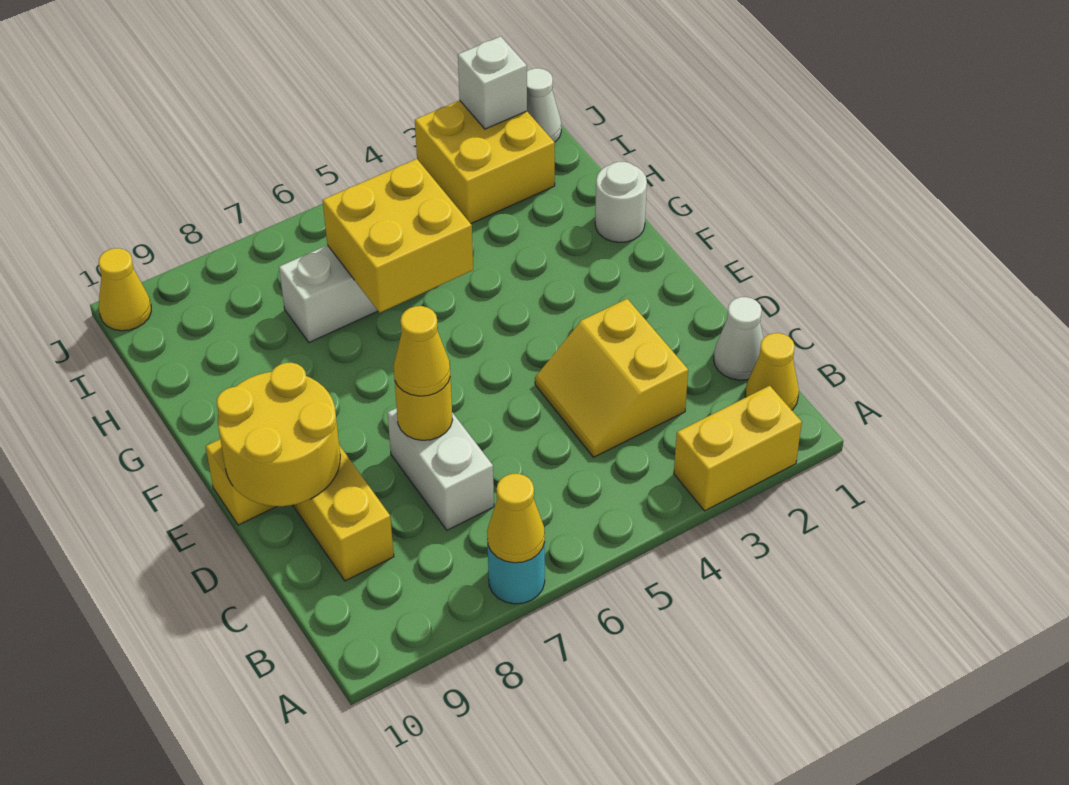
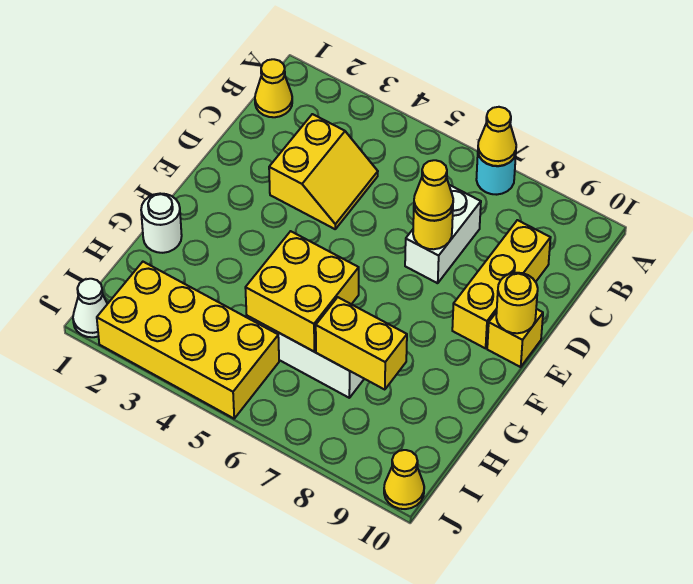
yellow 1x2 brick [674,386,802,511] -> yellow 1x2 brick moved to [316,297,407,390]
white 1x1 cone [714,297,763,380] -> none
yellow 2x2 round brick [217,363,340,506] -> yellow 1x1 round brick [496,273,538,333]
yellow 2x2 brick [415,100,555,224] -> yellow 2x4 brick [97,262,279,418]
white 1x1 brick [458,36,527,129] -> none

